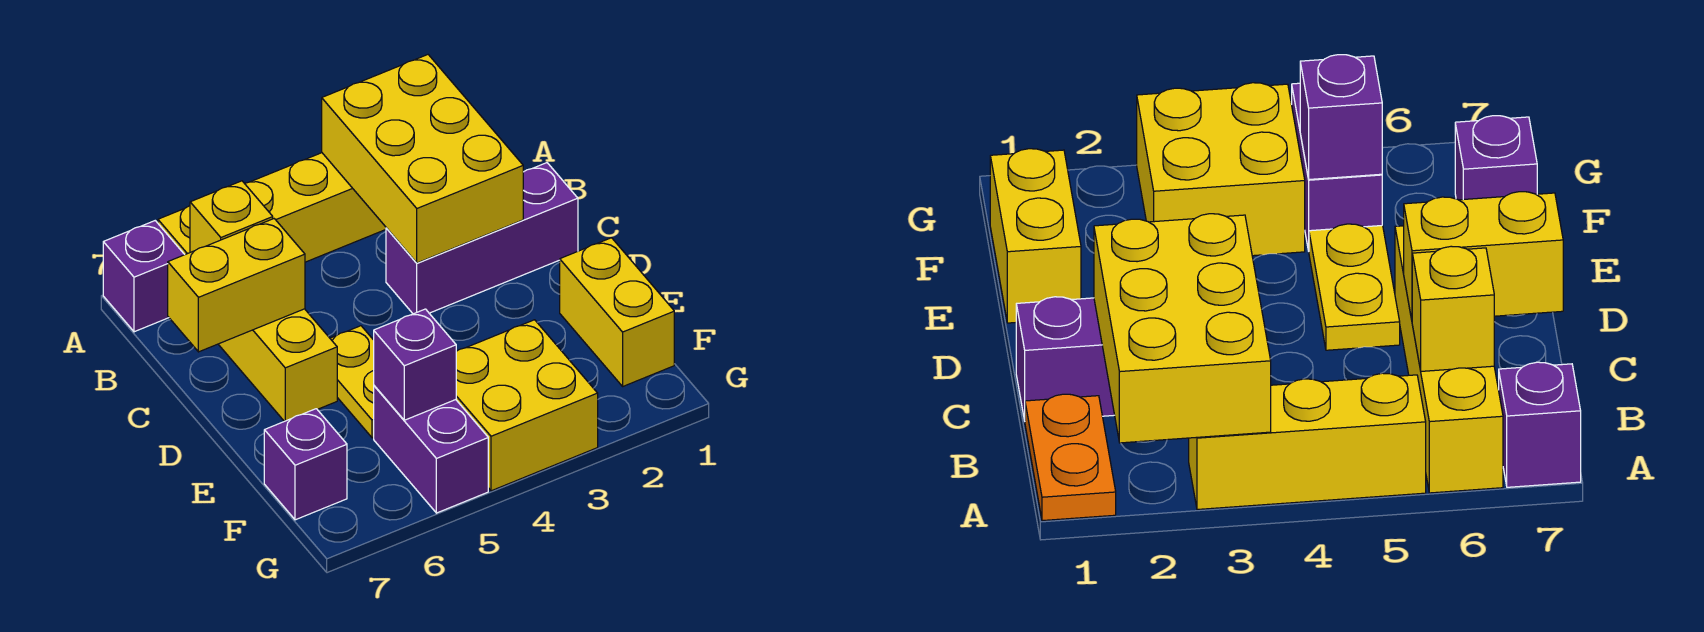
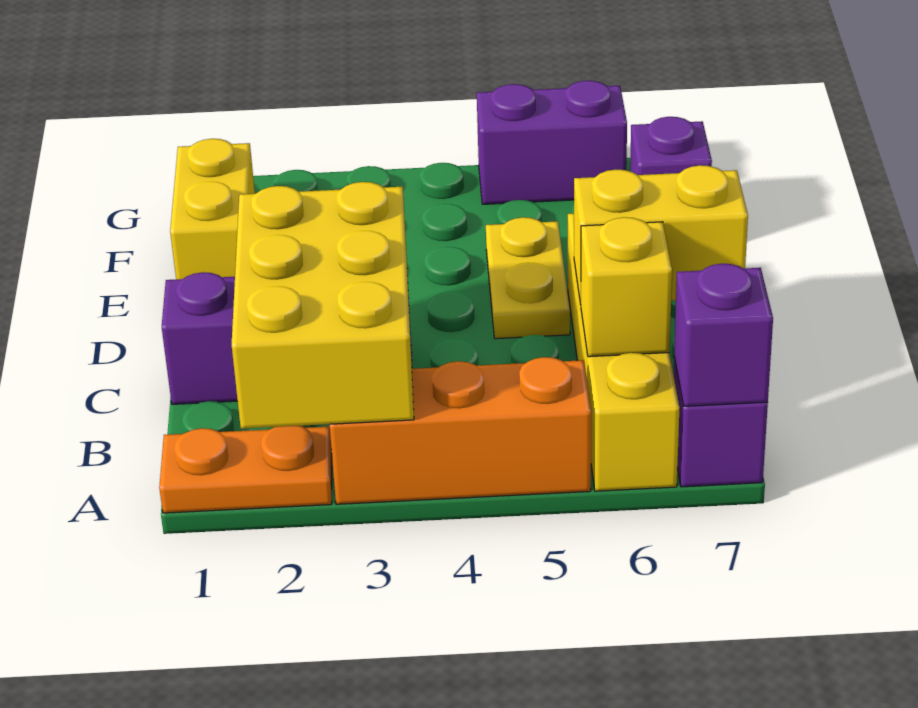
orange 1x2 plate [1025,394,1116,521] -> orange 1x2 plate turned to [159,426,332,513]
yellow 1x3 brick [245,153,386,262] -> orange 1x3 brick [330,357,591,504]
yellow 2x2 brick [456,320,598,491] -> none
purple 1x2 brick [374,386,488,513] -> purple 1x2 brick turned to [477,81,627,204]
purple 1x1 brick [374,309,456,420] -> purple 1x1 brick moved to [674,264,773,406]

